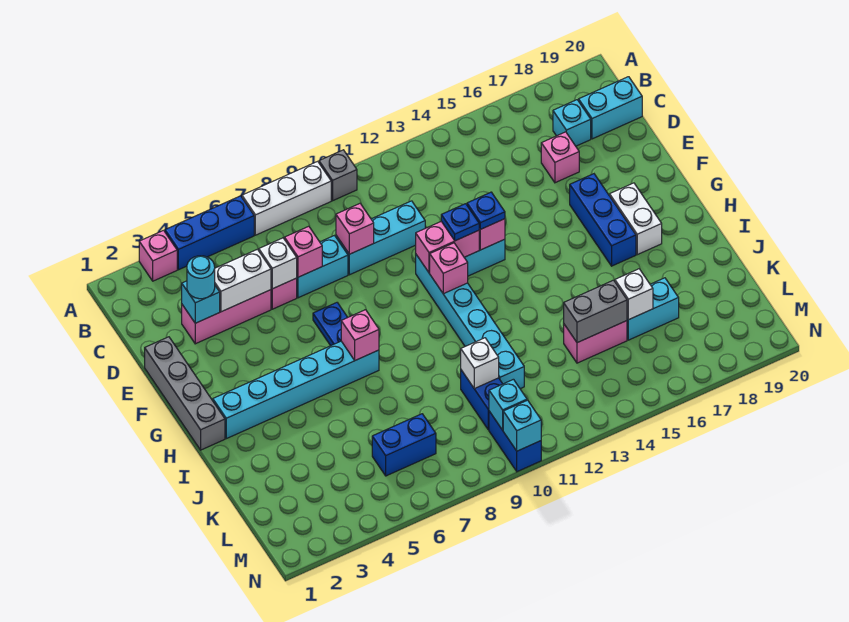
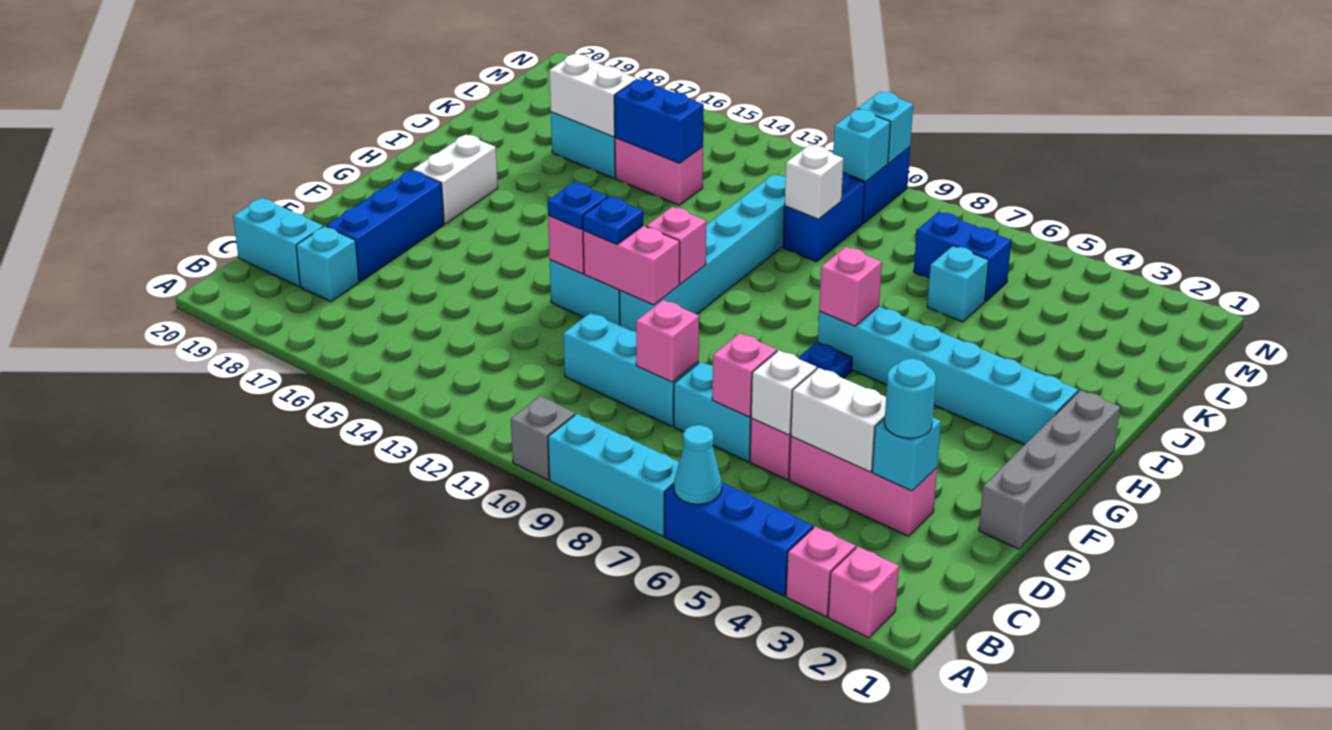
none -> cyan 1x1 cone [674,425,722,504]
white 1x3 brick [242,161,331,235] -> cyan 1x3 brick [548,414,679,536]
pink 1x1 brick [541,132,579,183] -> pink 1x1 brick moved to [828,547,899,638]
blue 1x3 brick [570,174,636,266] -> blue 1x3 brick moved to [326,170,444,282]
none -> cyan 1x1 brick [927,246,989,322]
grey 1x2 brick [564,280,627,343] -> blue 1x2 brick [614,79,704,163]
white 1x1 brick [615,269,653,320] -> white 1x2 brick [549,54,637,137]

